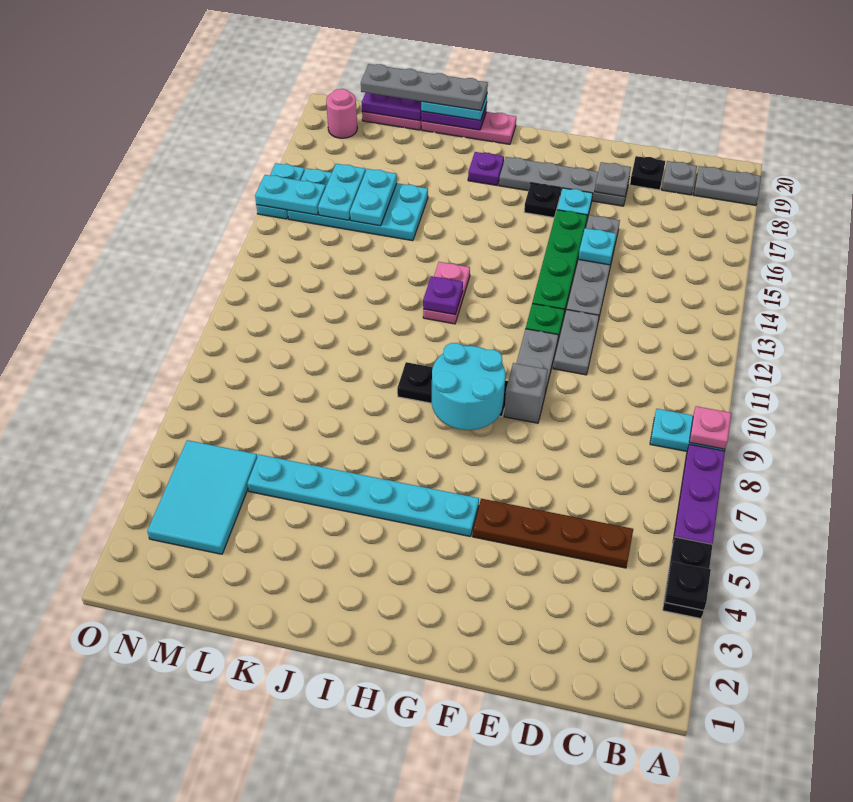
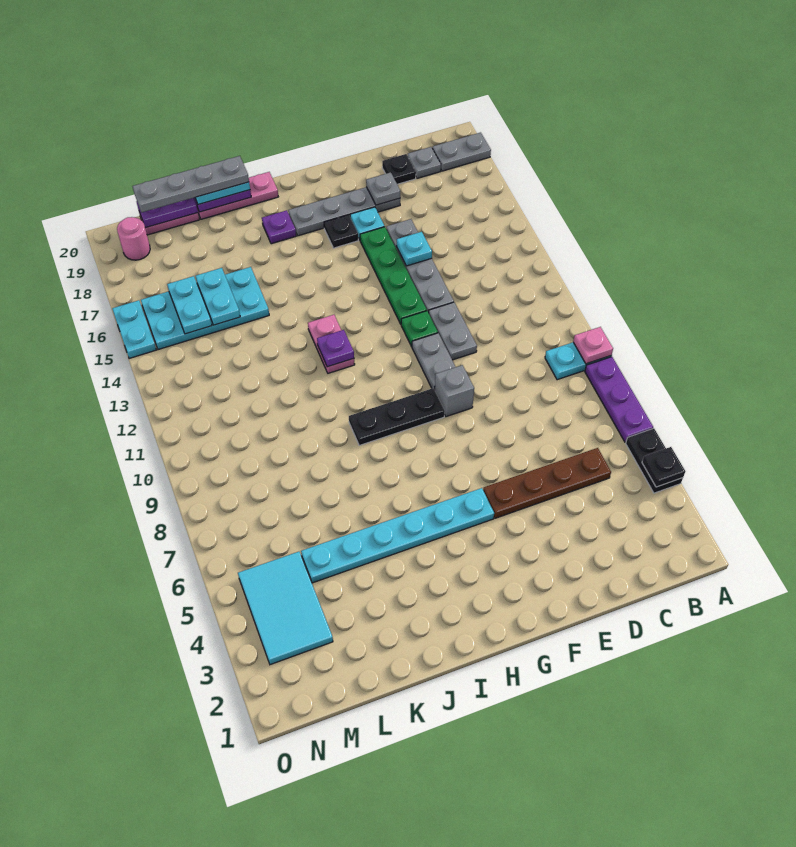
cyan 2x2 round brick [432,343,505,430] -> none
cyan 1x2 plate [255,175,326,215] -> none

